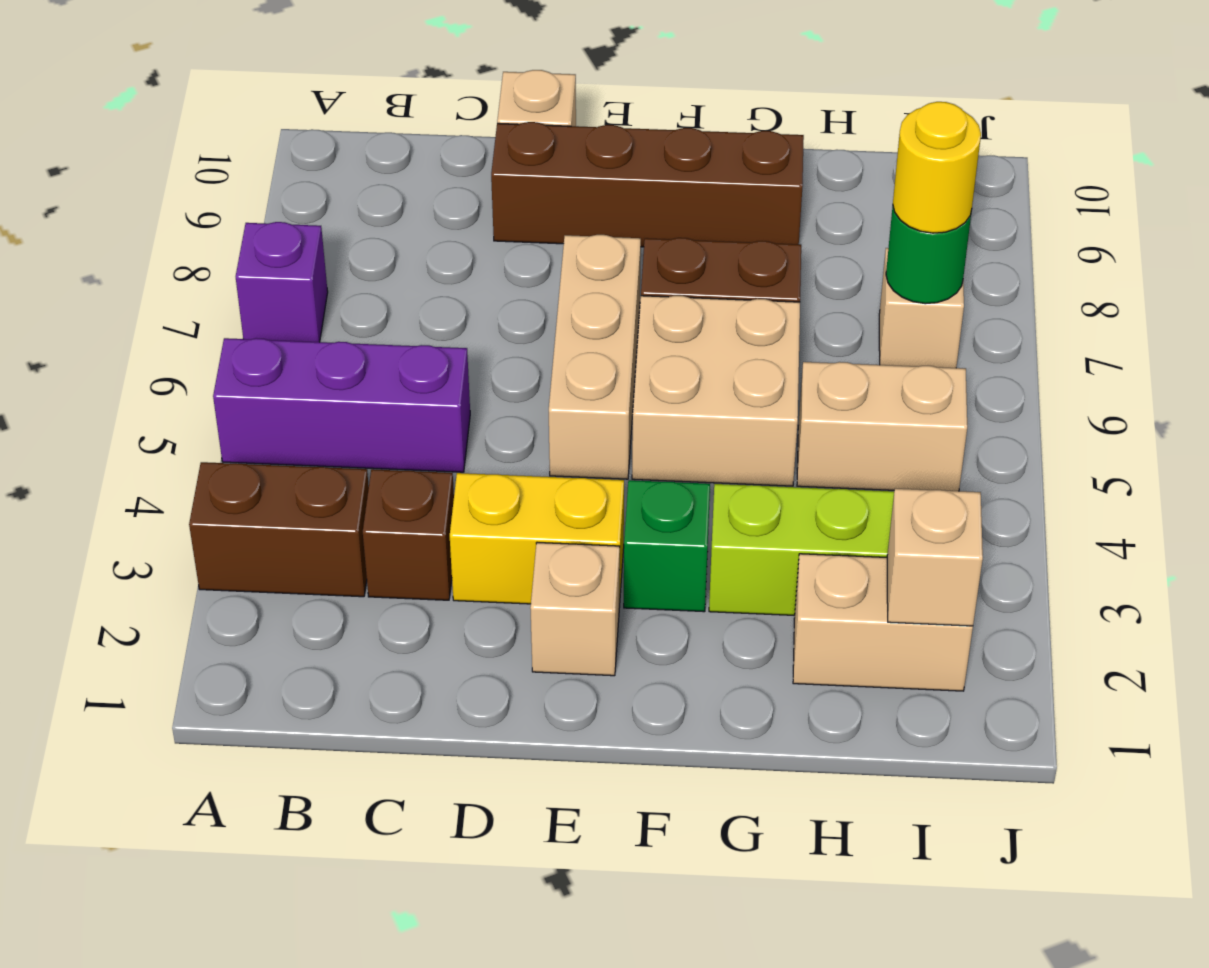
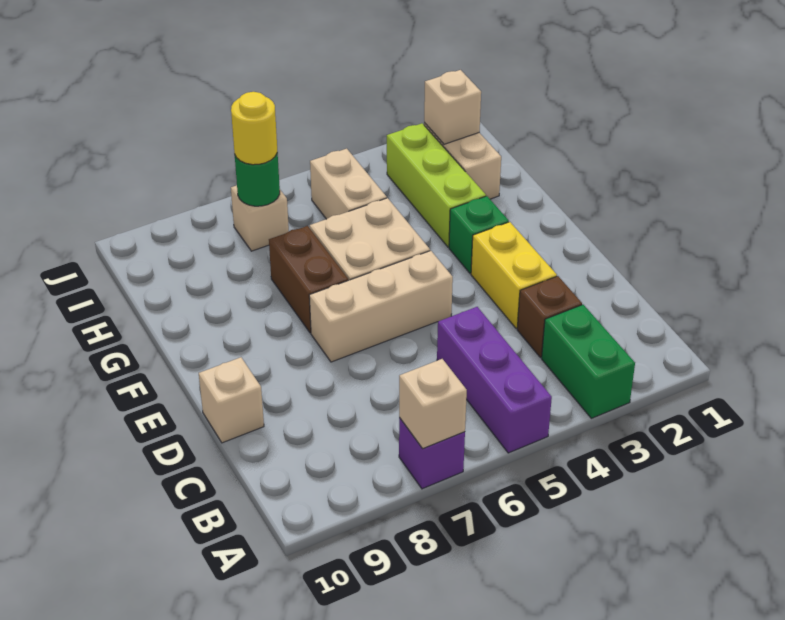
brown 1x2 brick [189,462,369,597] -> green 1x2 brick [542,305,635,418]
brown 1x4 brick [491,122,804,247] -> none
tan 1x1 brick [530,543,620,676] -> tan 1x1 brick moved to [399,359,467,449]

